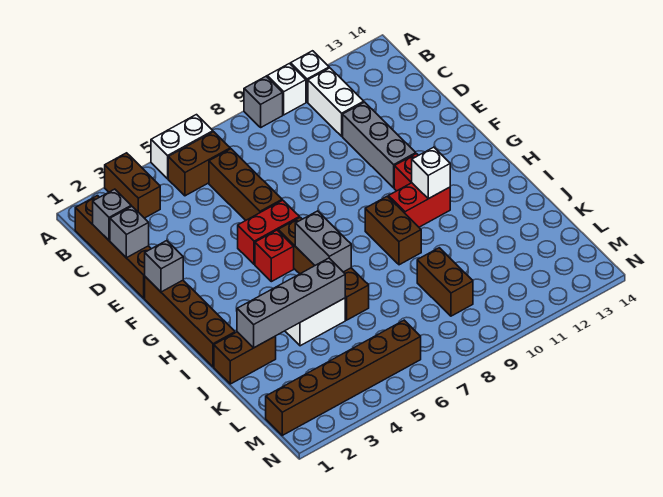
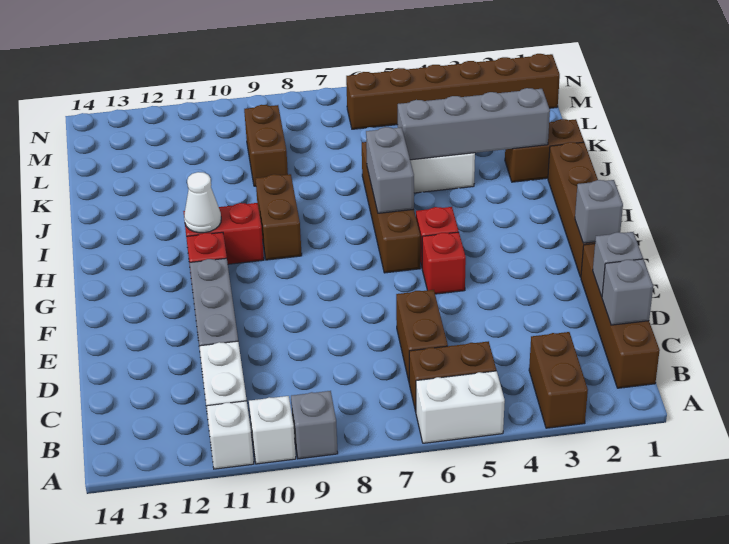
brown 1x3 brick [209,149,282,220] -> brown 1x2 brick [396,290,448,381]
red 1x2 brick [238,200,299,264] -> red 1x1 brick [422,232,466,294]
white 1x1 brick [412,147,450,199] -> white 1x1 cone [184,172,221,233]

